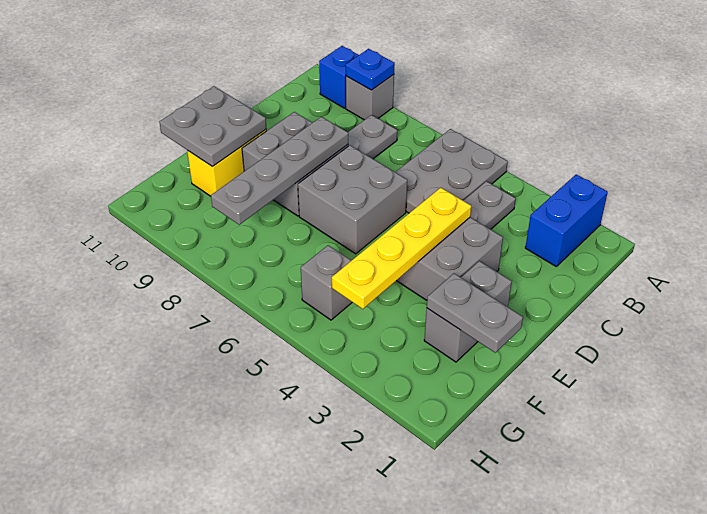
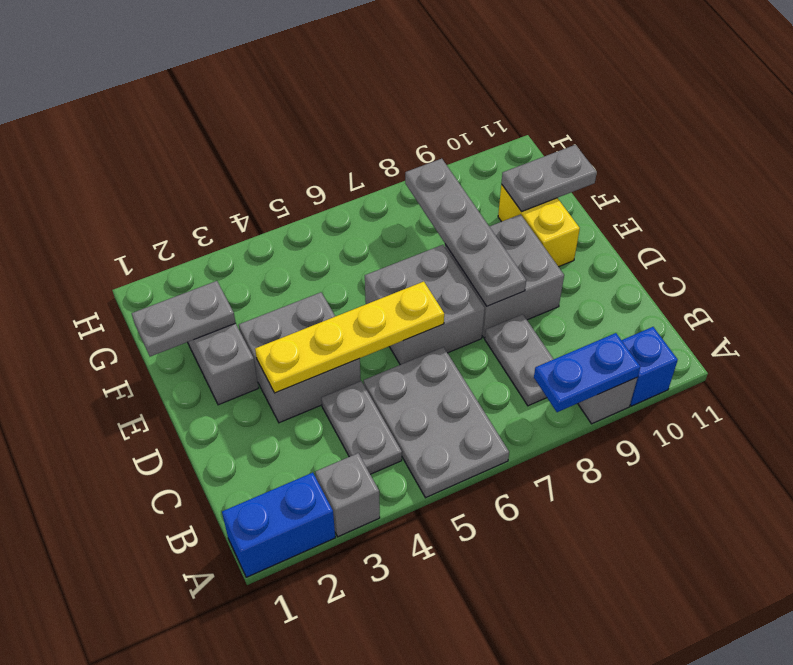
blue 1x2 brick [525,174,608,266] -> blue 1x2 brick turned to [222,473,335,577]
blue 1x1 plate [346,49,395,90] -> blue 1x2 plate [534,333,640,412]
yellow 1x4 plate [332,188,471,309] -> yellow 1x4 plate turned to [255,282,444,393]
grey 2x2 plate [159,86,267,167] -> grey 1x2 plate [501,145,597,212]
grey 1x1 brick [301,245,352,320] -> grey 1x1 brick moved to [315,453,380,537]

